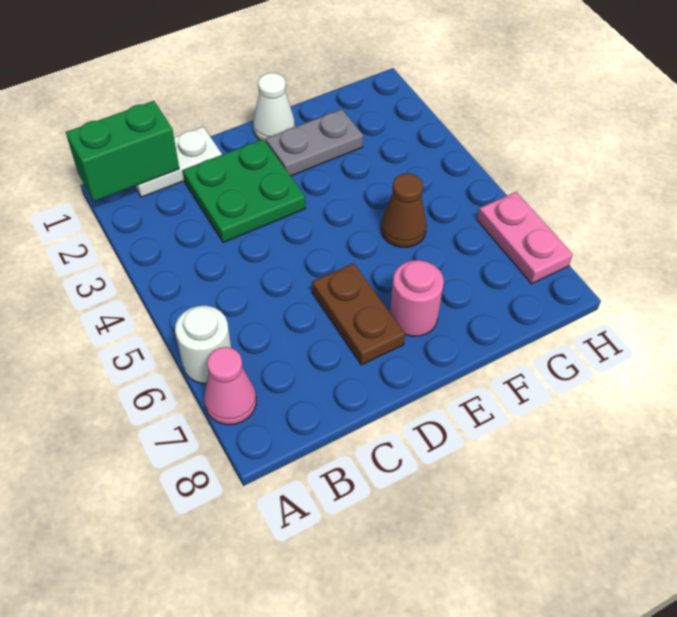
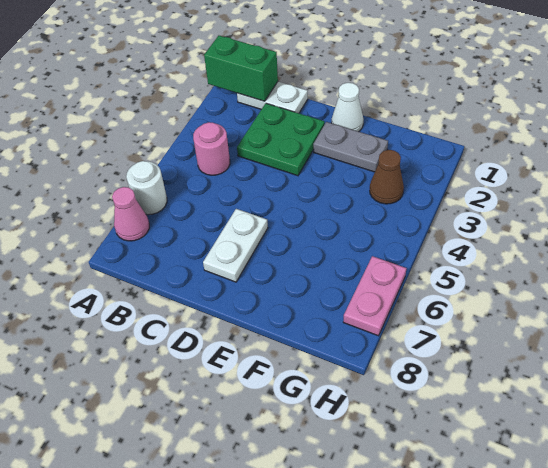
brown 1x2 plate [312,263,405,365] -> white 1x2 plate [203,209,268,282]
pink 1x1 round brick [390,260,444,336] -> pink 1x1 round brick moved to [193,122,230,175]
brown 1x1 cone [381,173,427,247] -> brown 1x1 cone moved to [370,150,404,204]

